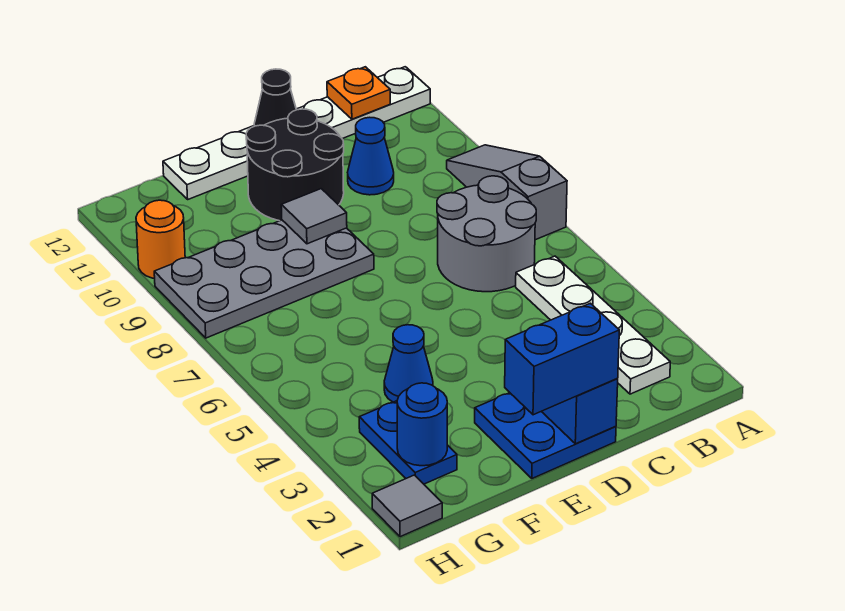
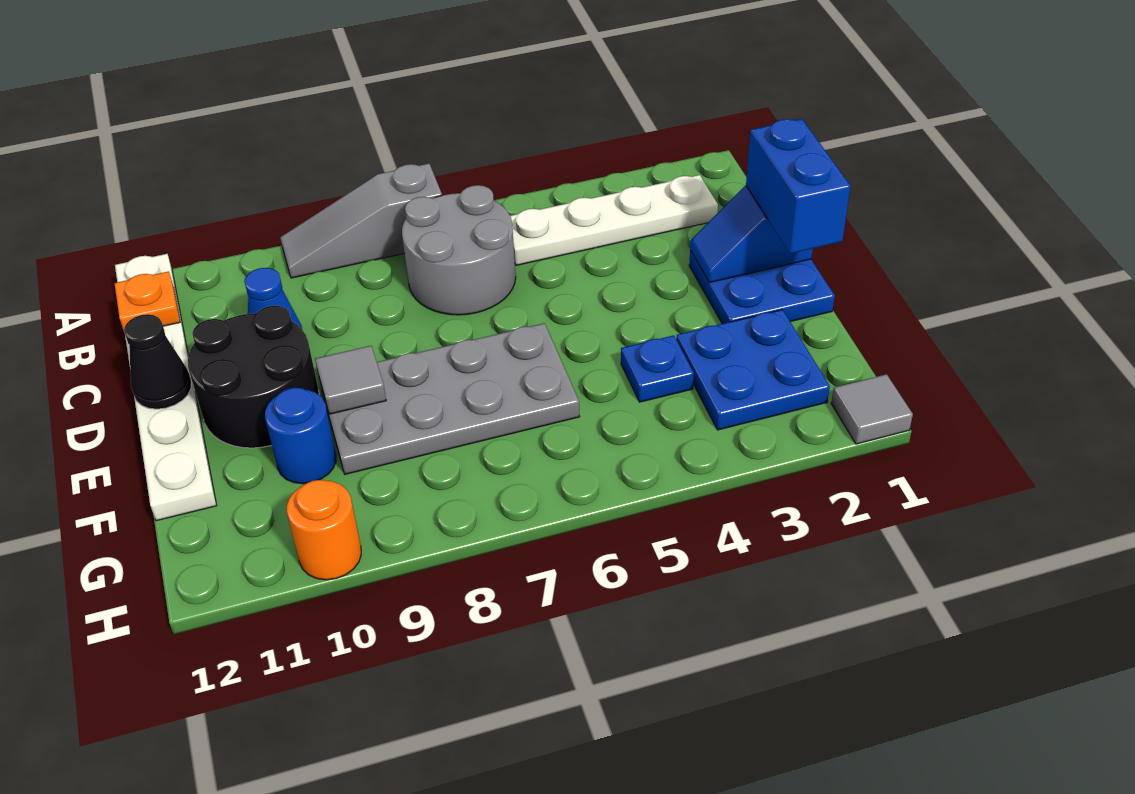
grey 2x4 plate [154,220,374,338] -> grey 2x4 plate turned to [320,323,580,474]
blue 1x1 cone [384,325,433,402] -> blue 1x1 plate [621,335,694,402]
blue 1x2 plate [359,401,457,484] -> blue 2x2 plate [676,310,830,430]
blue 1x1 round brick [397,383,447,466] -> blue 1x1 round brick moved to [265,388,336,484]

